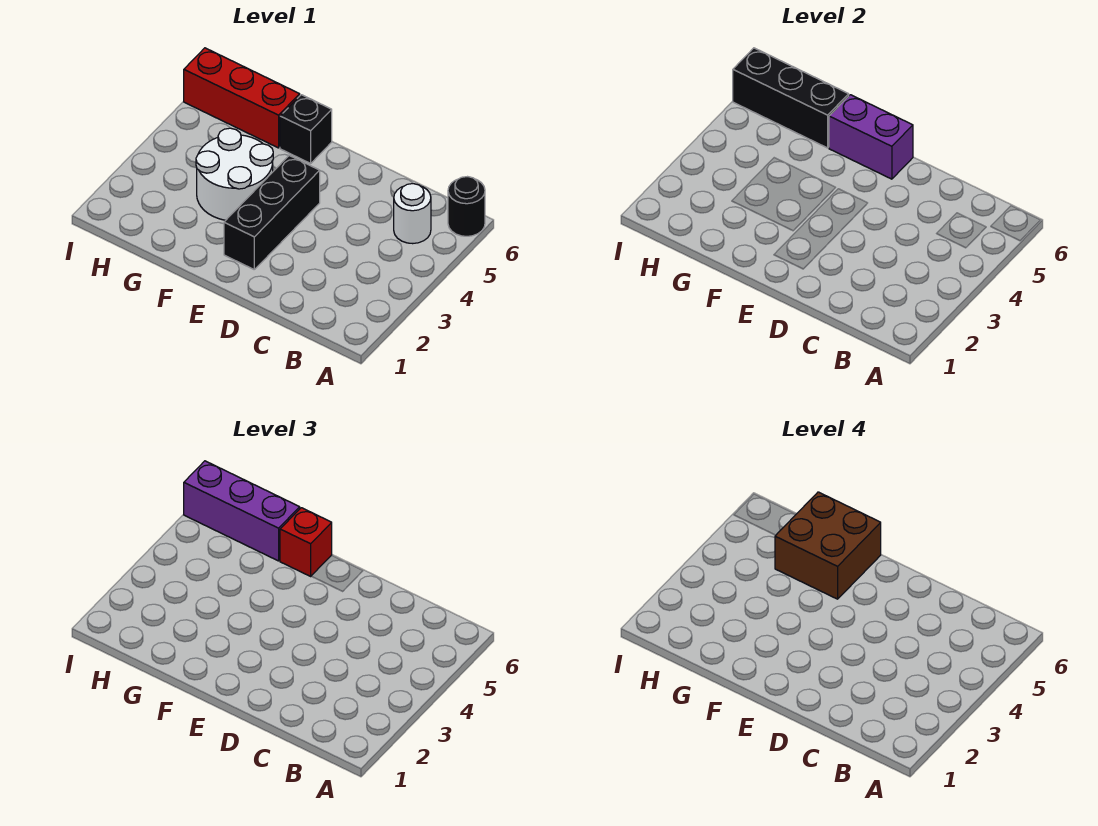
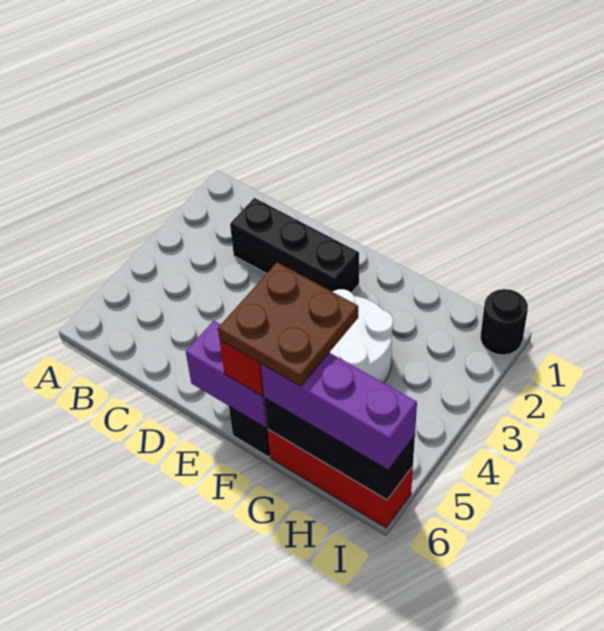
black 1x1 round brick [448,177,485,236] -> black 1x1 round brick moved to [480,289,528,355]
white 1x1 round brick [394,184,431,244] -> none
black 1x3 brick [224,156,320,269] -> black 1x3 brick turned to [230,198,359,293]
brown 2x2 brick [775,492,881,599] -> brown 2x2 plate [218,262,358,386]

